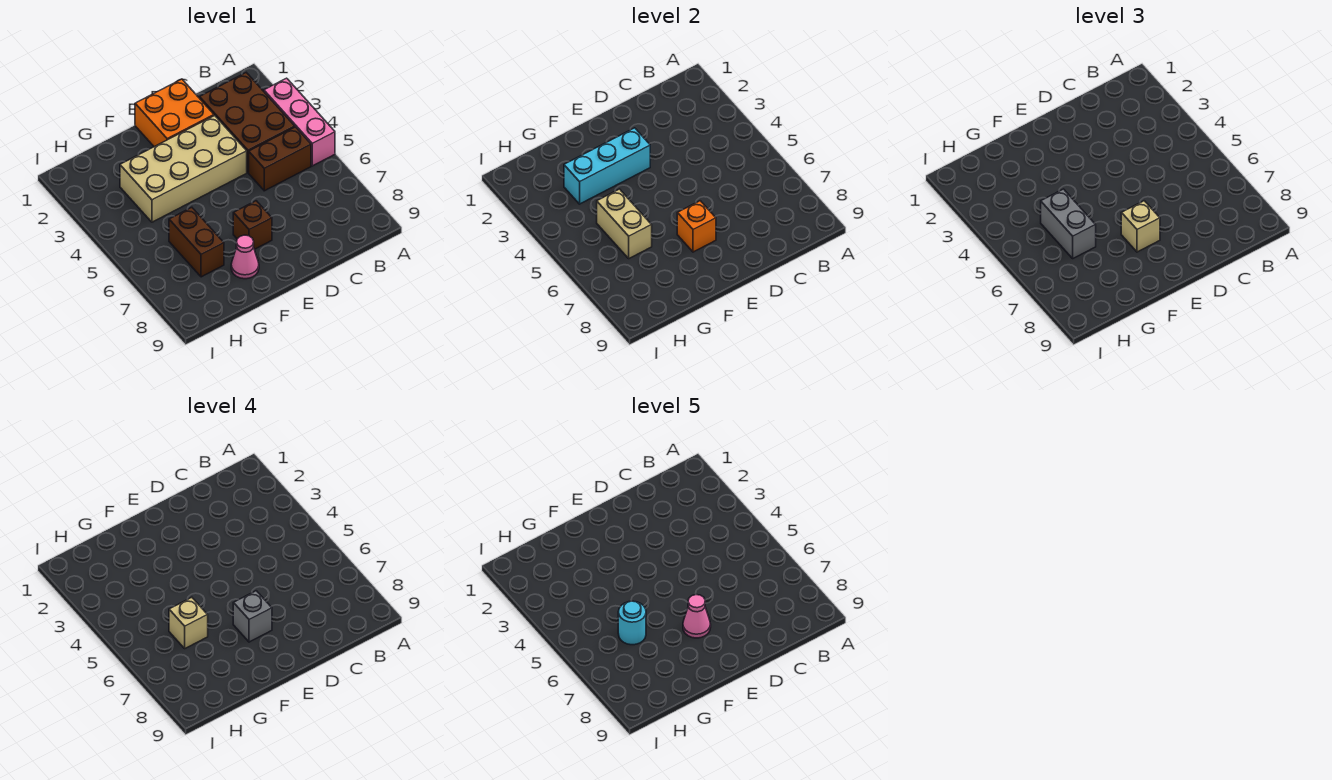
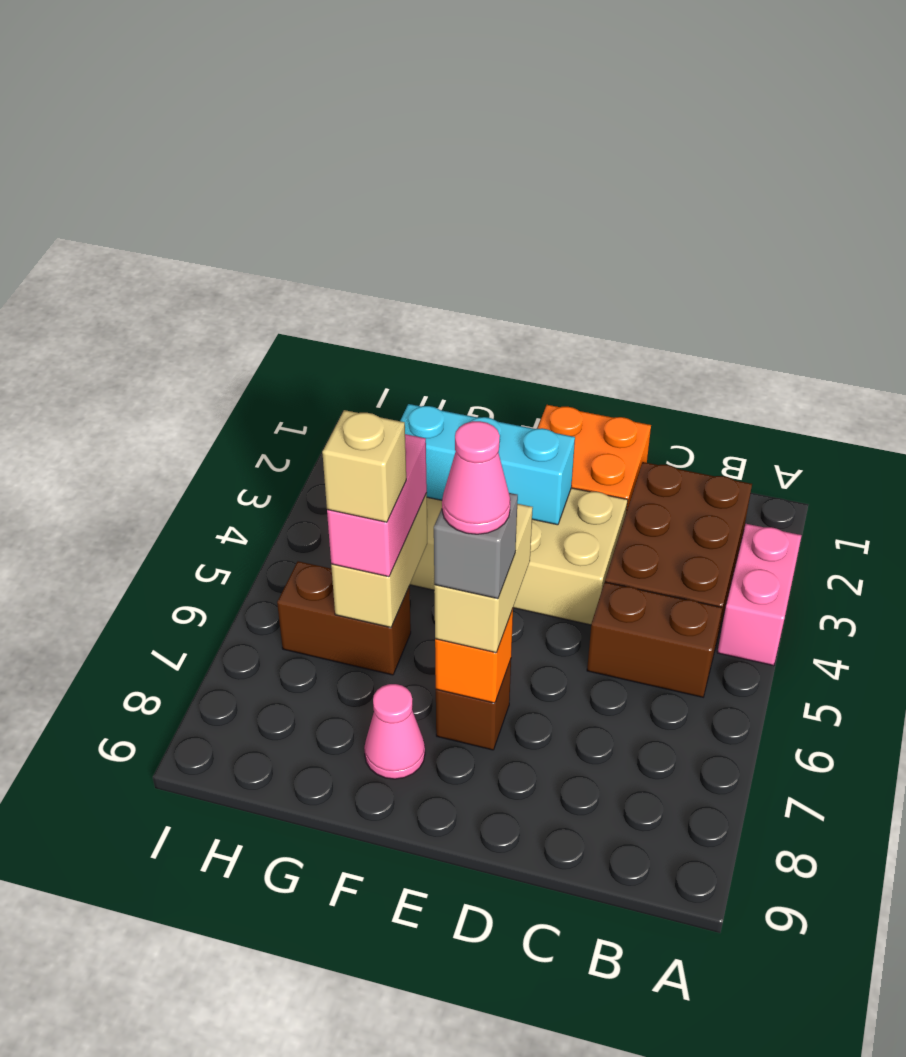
pink 1x3 brick [264,78,335,166] -> pink 1x2 brick [717,524,802,666]
tan 1x1 brick [1121,201,1160,252] -> tan 1x2 brick [434,504,533,653]
grey 1x2 brick [1041,189,1096,258] -> pink 1x2 brick [327,434,427,577]
brown 1x2 brick [169,207,224,277] -> brown 1x2 brick turned to [277,561,411,675]
cyan 1x1 round brick [618,601,646,645] -> none

